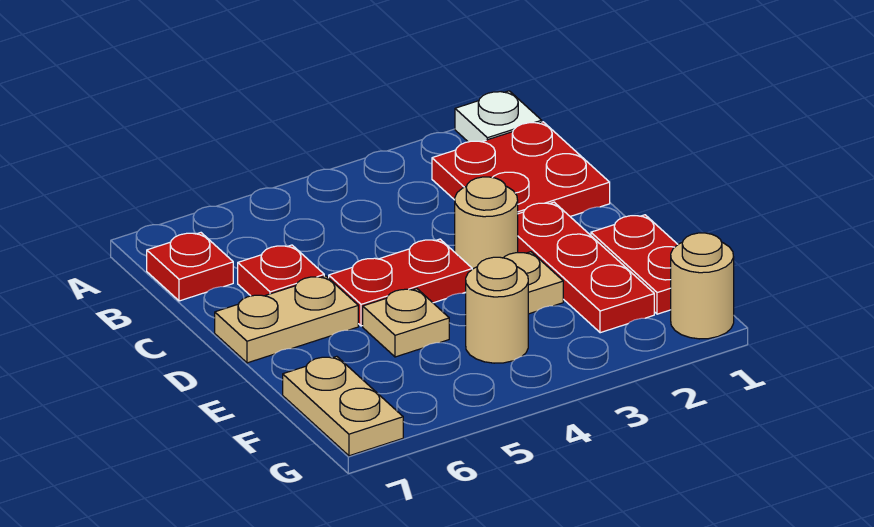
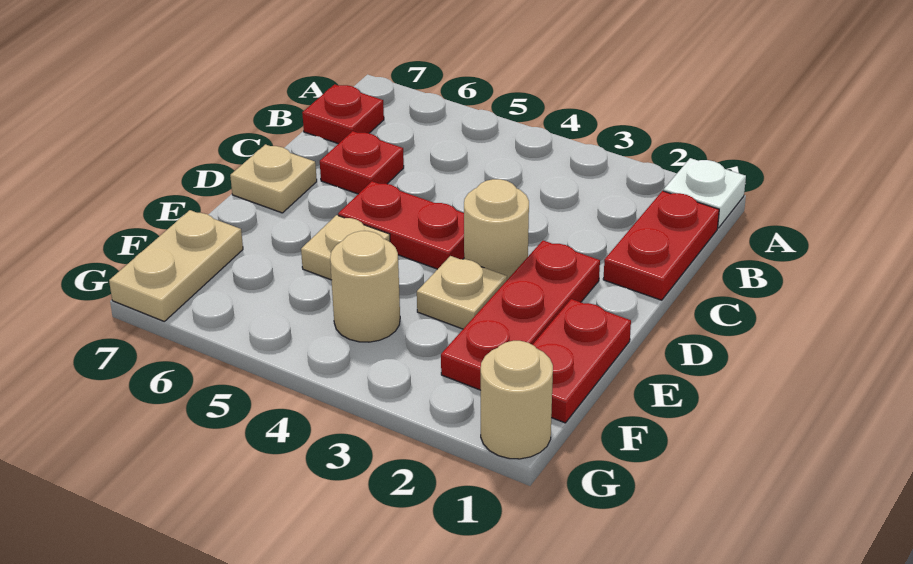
red 2x2 plate [432,122,610,216] -> red 1x2 plate [603,191,719,300]
tan 1x2 plate [215,276,358,363] -> tan 1x1 plate [230,144,317,213]

